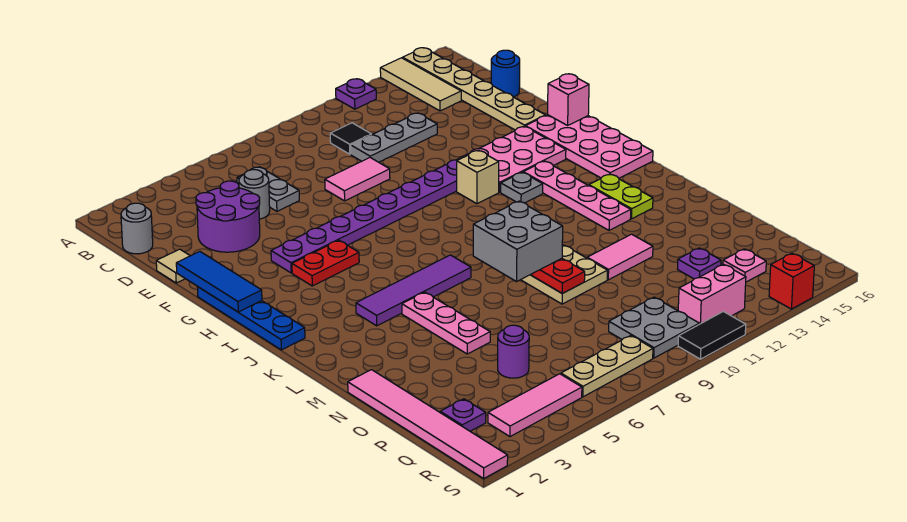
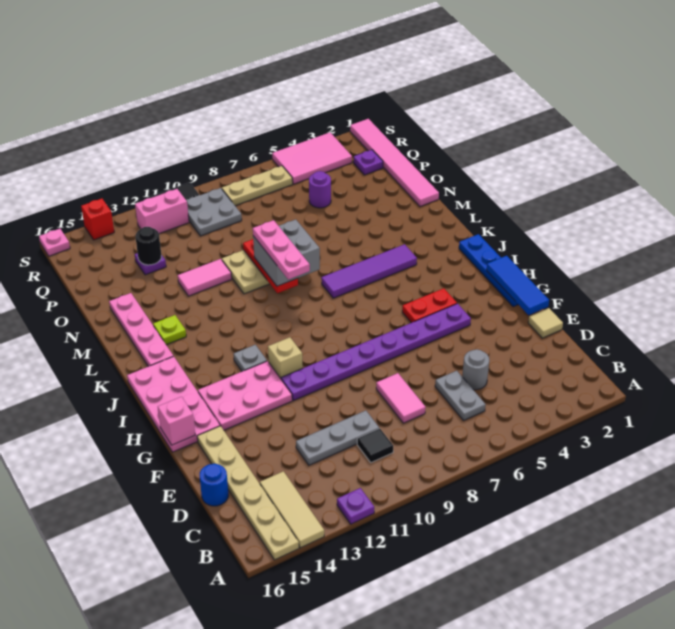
grey 1x1 round brick [121,203,153,254] -> none
purple 2x2 round brick [196,181,260,252] -> none
pink 1x2 tile [325,158,390,201] -> pink 1x2 tile turned to [376,373,426,423]
pink 1x4 plate [523,161,631,230] -> pink 1x4 plate moved to [109,293,173,367]
lime 1x2 plate [589,174,653,219] -> lime 1x1 plate [153,315,186,345]
pink 1x3 plate [402,292,490,354] -> pink 1x3 plate moved to [253,220,310,280]
none -> black 1x1 round brick [135,227,161,265]
pink 1x1 plate [723,249,766,282] -> pink 1x1 plate moved to [39,229,70,256]
pink 1x3 tile [488,374,582,437] -> pink 2x3 tile [272,132,352,184]

